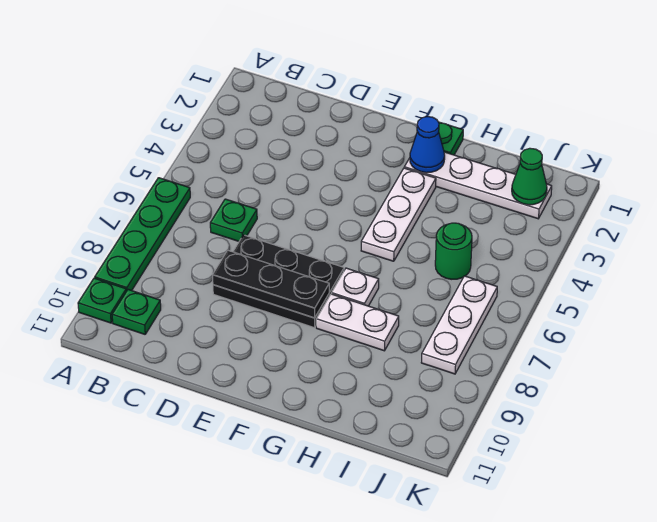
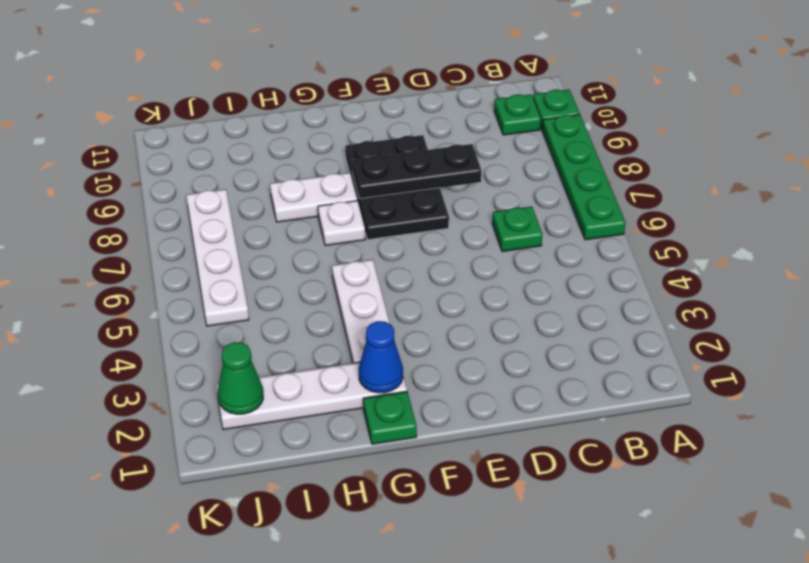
black 2x3 plate [213,235,344,328] -> black 2x3 plate turned to [345,135,449,240]
green 1x1 round brick [435,223,472,279] -> none
white 1x3 plate [421,276,497,374] -> white 1x4 plate [186,189,249,326]

